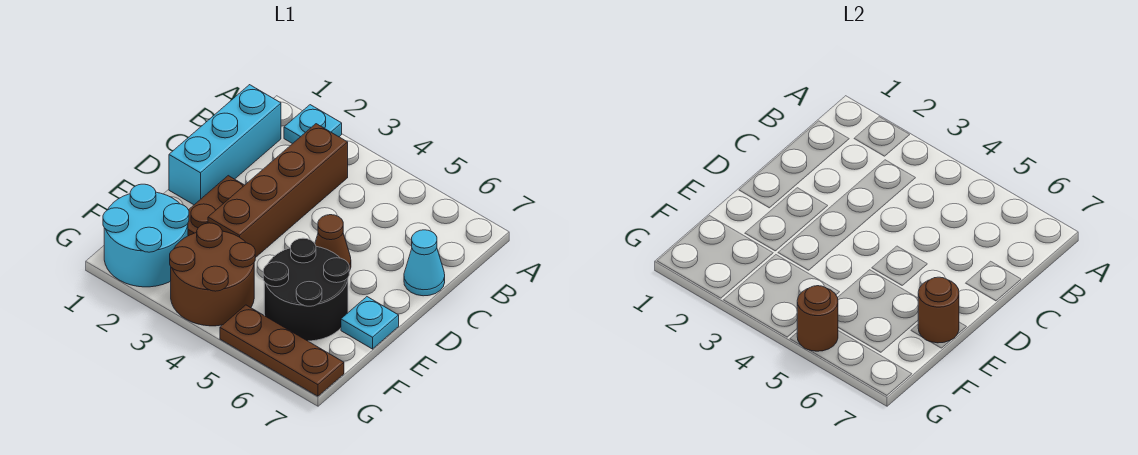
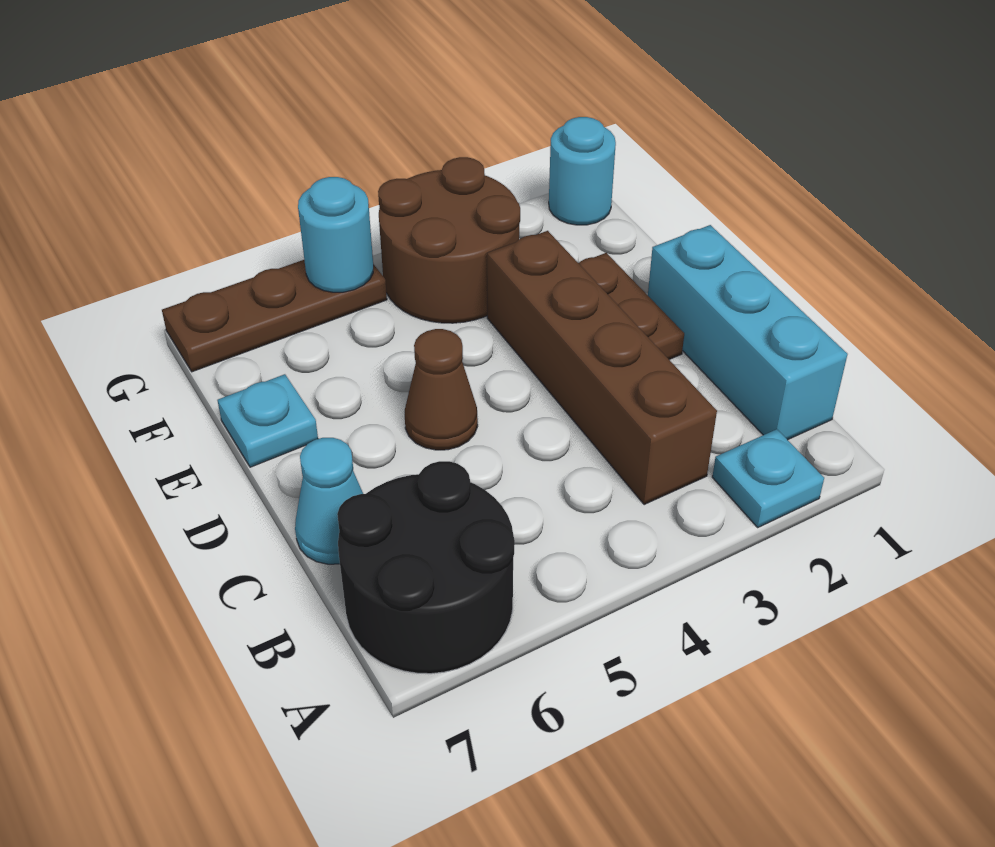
black 2x2 round brick [263,238,349,341] -> black 2x2 round brick moved to [337,461,515,674]
brown 1x1 round brick [918,277,959,343] -> none
cyan 2x2 round brick [103,184,189,287] -> cyan 1x1 round brick [549,117,616,225]
brown 1x1 round brick [797,286,838,351] -> cyan 1x1 round brick [298,177,373,292]

